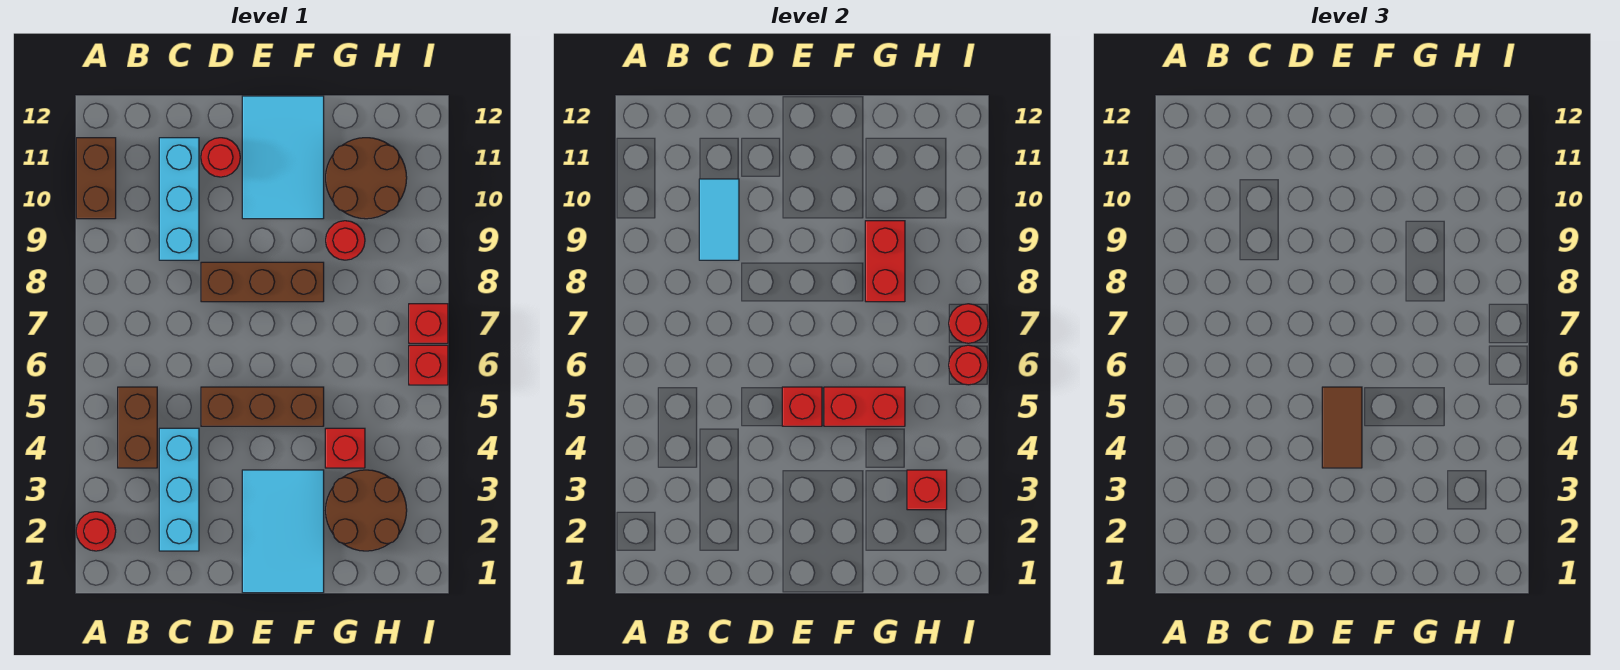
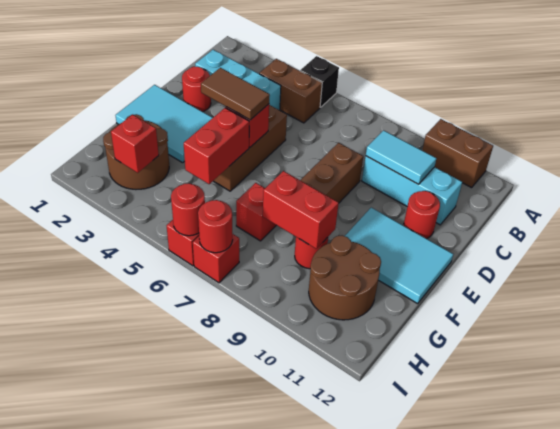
red 1x1 round brick [76,512,116,551] -> red 1x1 round brick moved to [182,67,211,112]
none -> black 1x1 brick [300,56,339,107]
red 1x1 brick [325,428,365,468] -> red 1x1 brick moved to [236,183,276,241]

